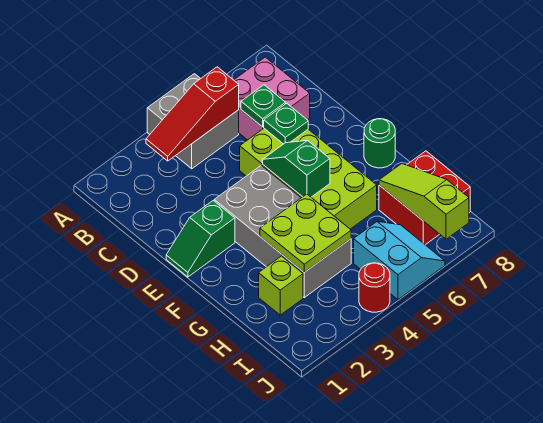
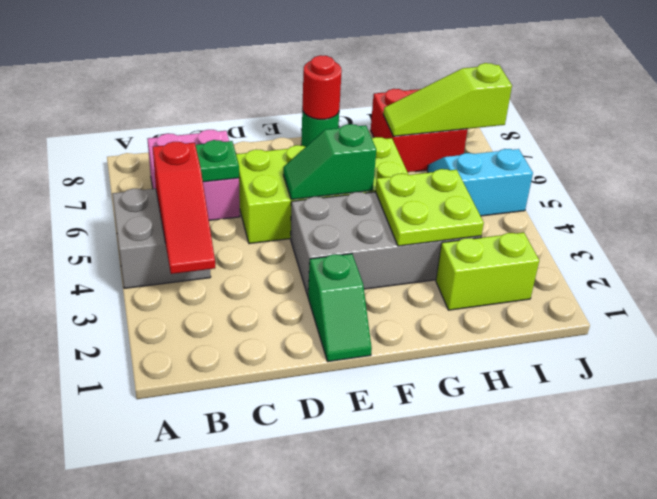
green 1x1 plate [264,103,308,144] -> none
lime 1x1 brick [259,256,303,315] -> lime 1x2 brick [436,233,539,310]
red 1x1 round brick [359,263,390,312] -> red 1x1 round brick moved to [302,55,342,119]

